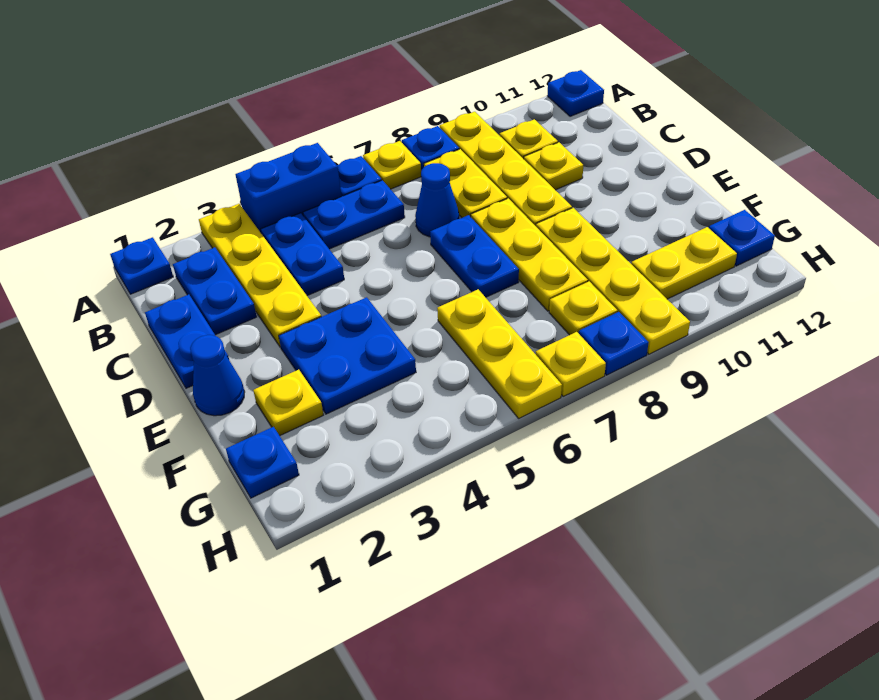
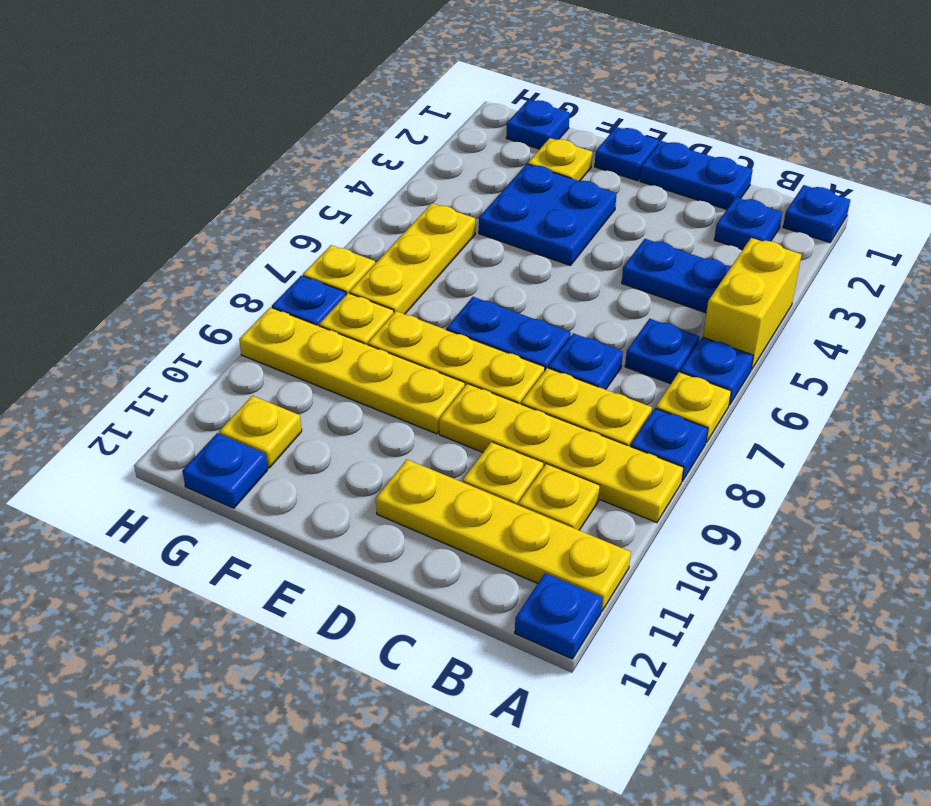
yellow 1x4 plate [199,204,321,347] -> yellow 1x4 plate moved to [376,460,631,611]
blue 1x2 brick [236,143,341,233] -> yellow 1x2 brick [703,238,802,370]
blue 1x2 plate [173,247,257,335] -> blue 1x1 plate [714,197,782,250]
blue 1x2 plate [303,180,405,249] -> blue 1x1 plate [625,319,699,384]
blue 1x1 cone [415,163,459,237] -> blue 1x1 plate [548,333,623,390]
blue 1x1 cone [190,335,245,416] -> blue 1x1 plate [595,127,659,181]
yellow 1x3 plate [437,289,562,418] -> yellow 1x3 plate turned to [350,203,475,314]
yellow 1x2 plate [631,227,737,299] -> yellow 1x1 plate [219,396,302,468]

